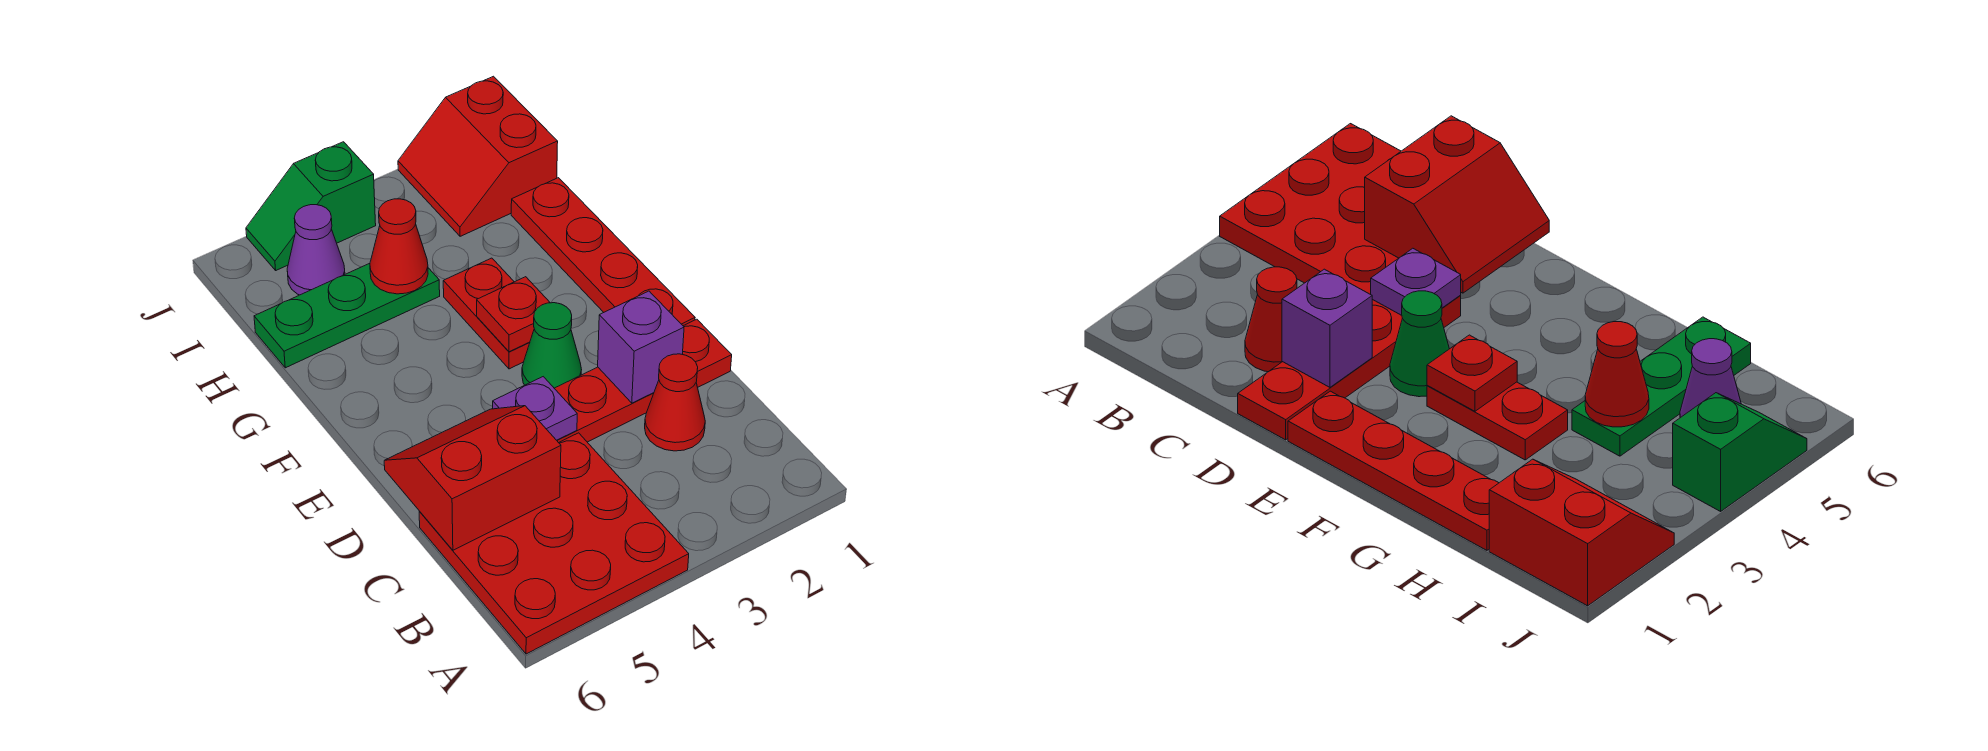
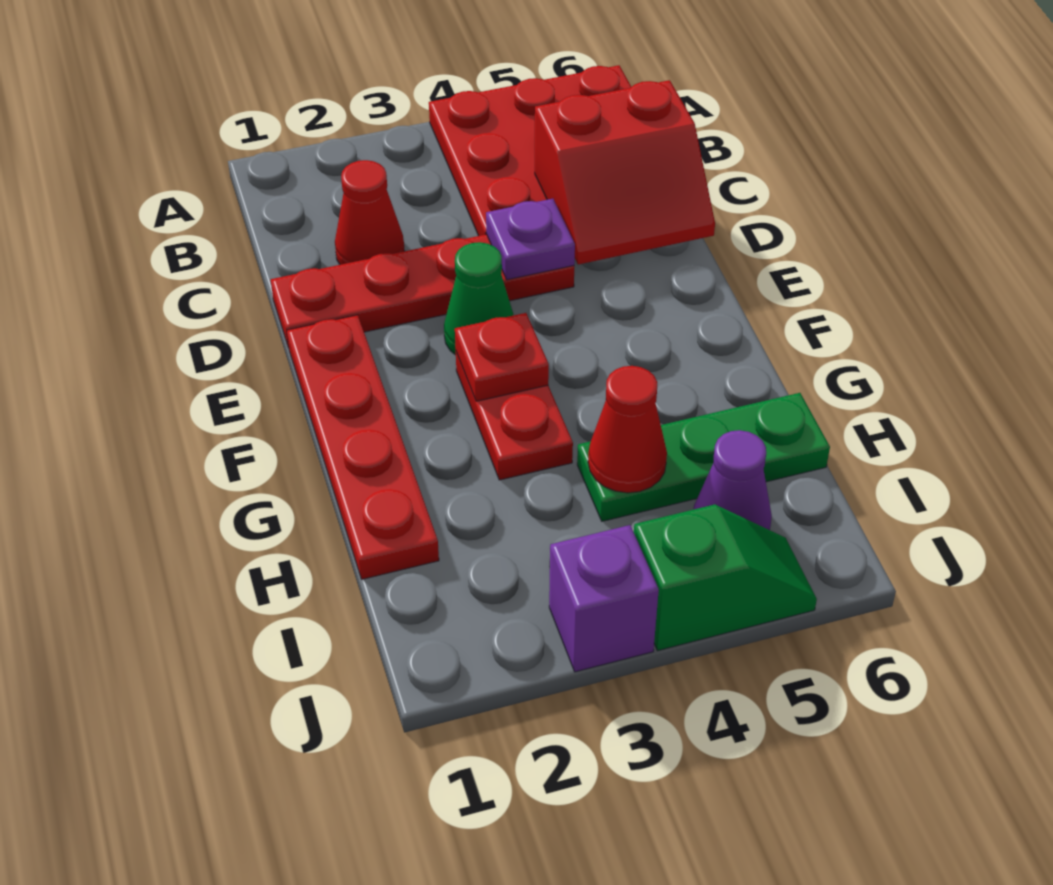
purple 1x1 brick [598,291,684,403] -> purple 1x1 brick moved to [549,525,659,672]
red 2x2 slope [398,76,558,236] -> none

